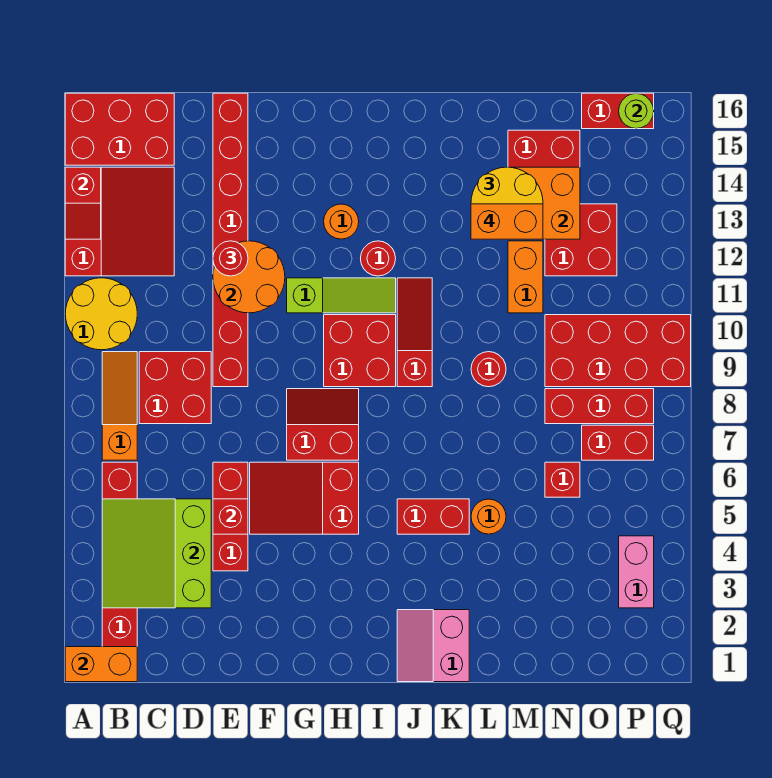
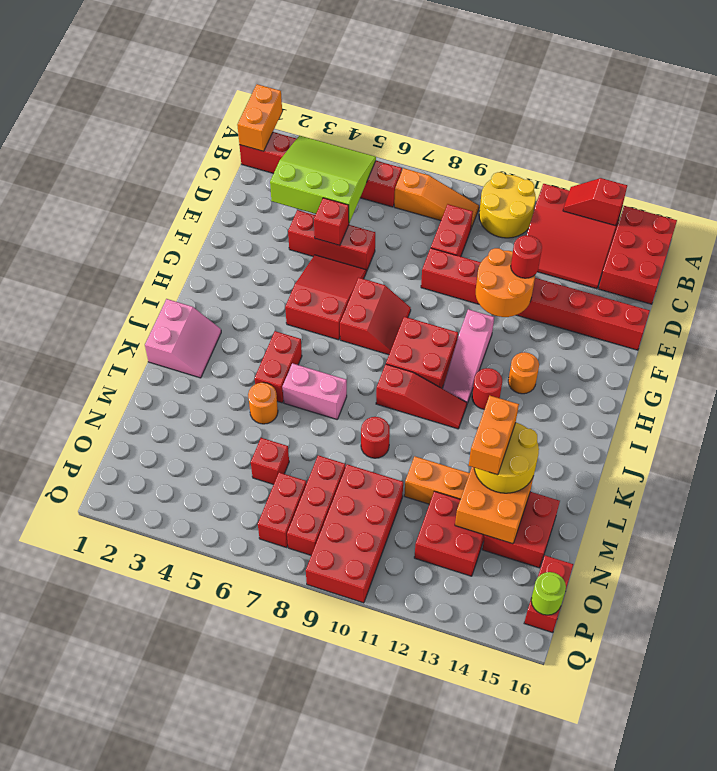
red 2x2 brick [139,352,211,424] -> red 1x2 brick [431,204,473,257]
lime 1x3 slope [287,278,396,313] -> pink 1x3 slope [443,309,494,403]
pink 2x2 slope [397,610,469,682] -> pink 2x2 slope turned to [145,299,221,378]
pink 1x2 brick [619,536,654,608] -> pink 1x2 brick moved to [282,363,347,419]

